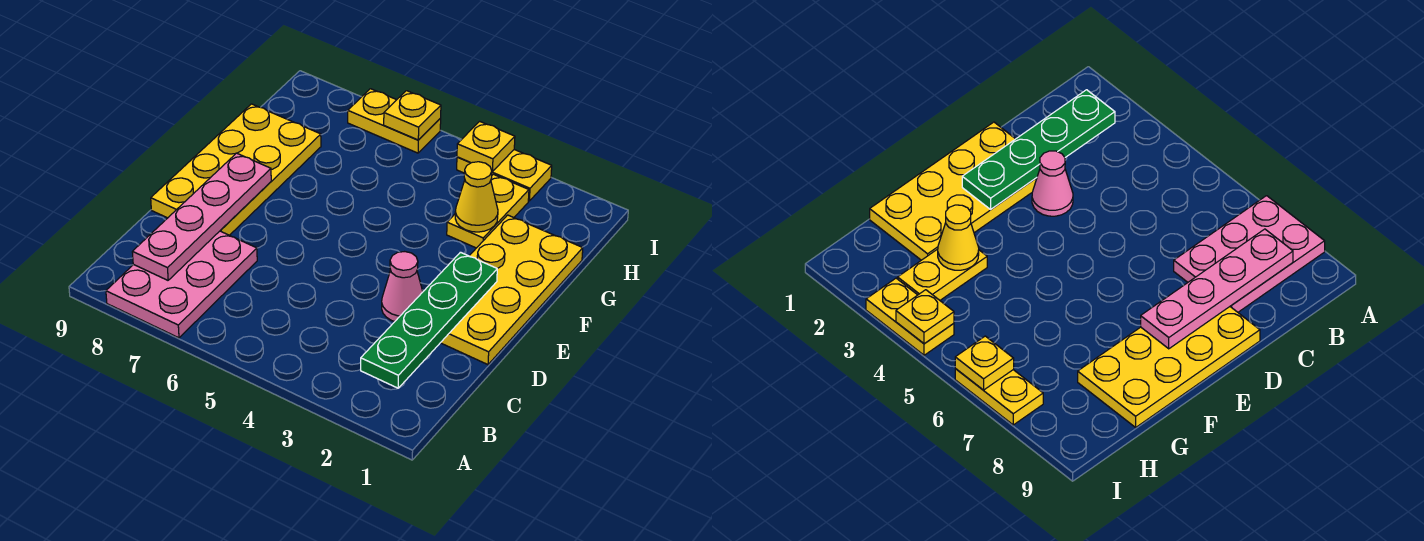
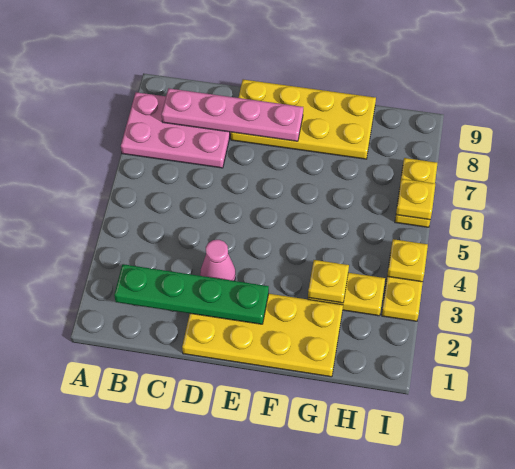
yellow 1x1 cone [455,162,498,232] -> yellow 1x1 plate [308,260,349,303]

